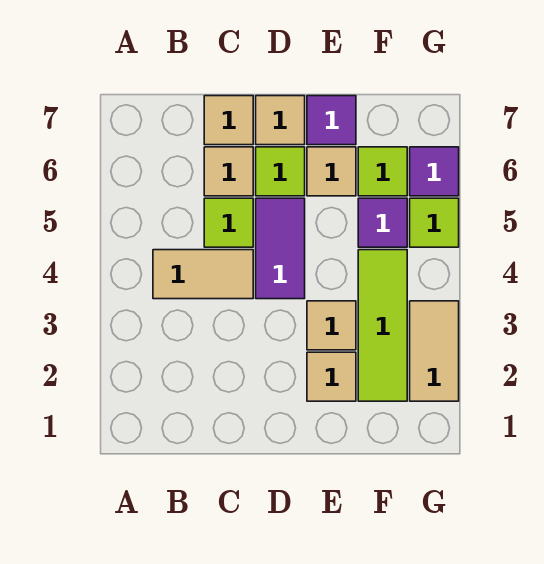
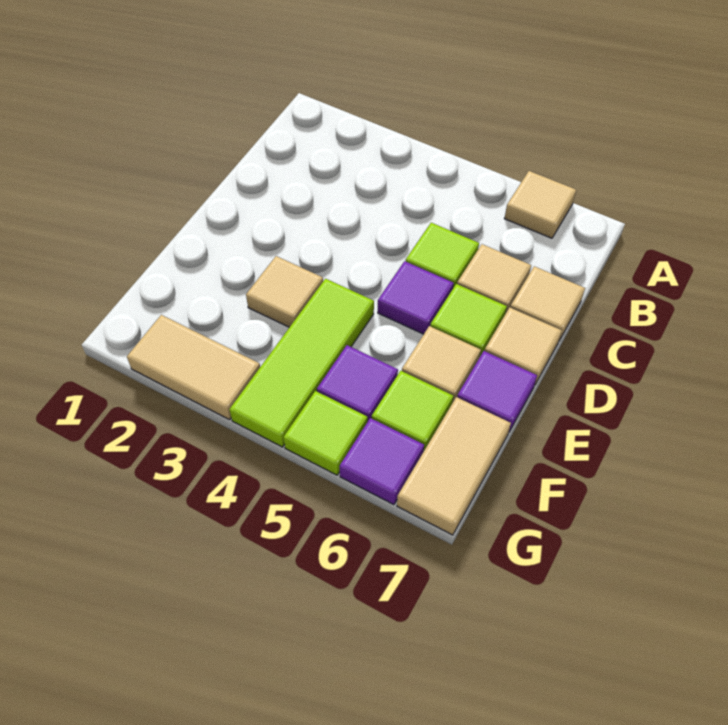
tan 1x2 tile [153,250,253,299] -> tan 1x2 tile moved to [397,397,511,535]
purple 1x2 tile [256,198,305,299] -> purple 1x1 tile [378,261,454,334]
tan 1x1 tile [307,352,356,401] -> tan 1x1 tile moved to [504,171,576,238]
lime 1x3 tile [358,250,407,401] -> lime 1x3 tile turned to [229,279,374,447]

